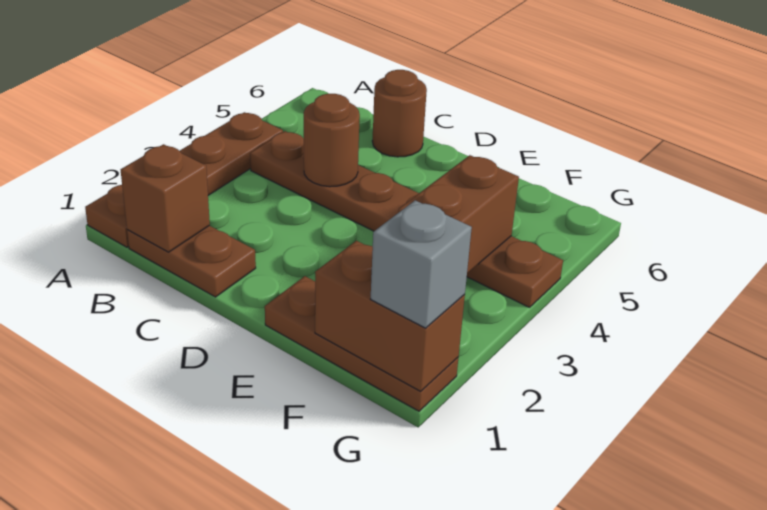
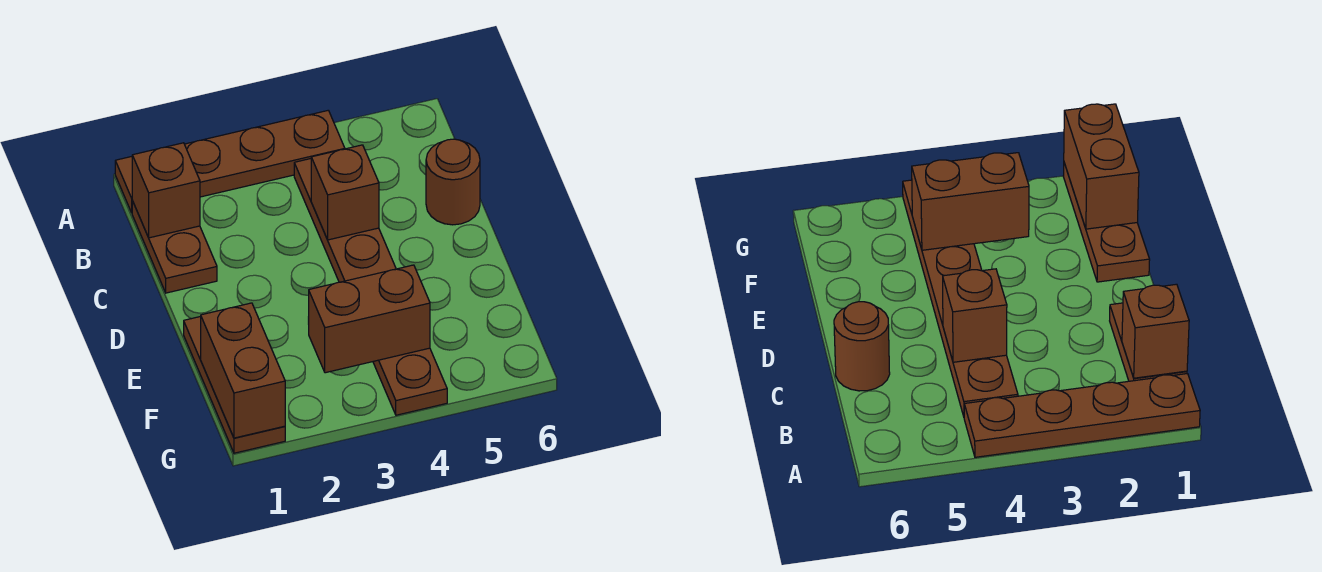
brown 1x1 round brick [304,94,360,187] -> brown 1x1 brick [311,145,379,240]
grey 1x1 brick [371,200,472,328] -> none

